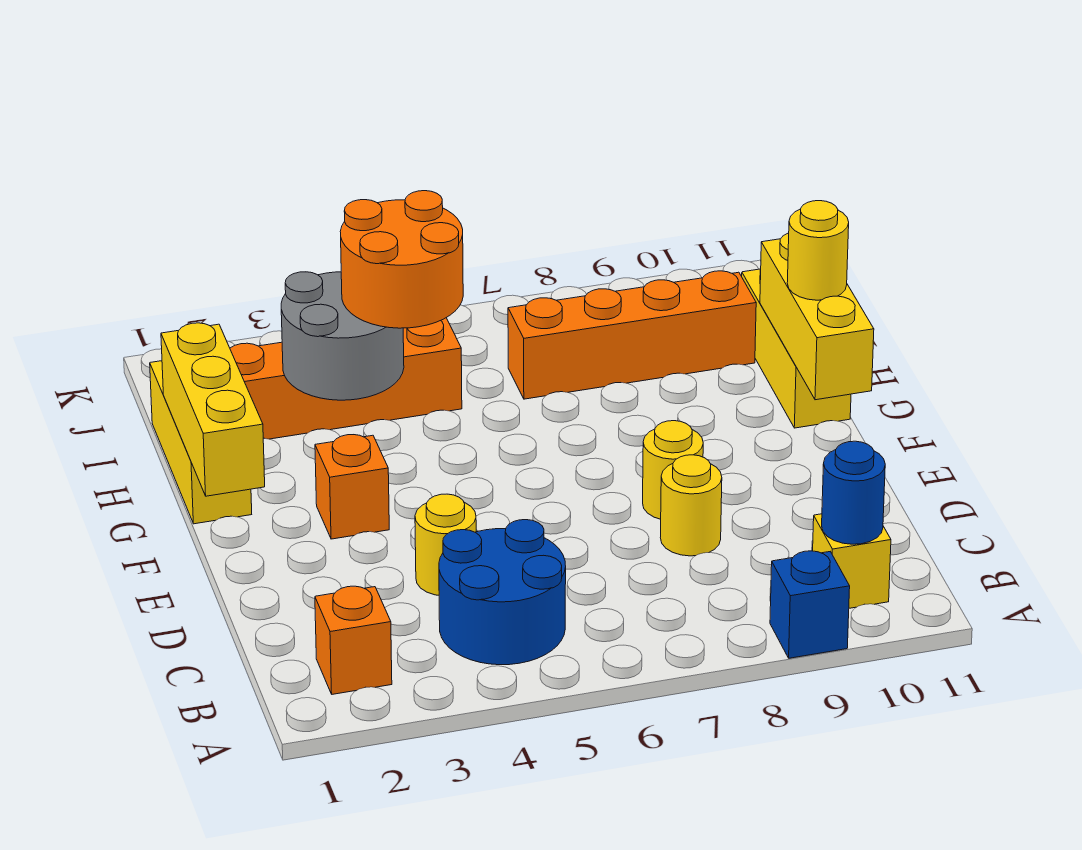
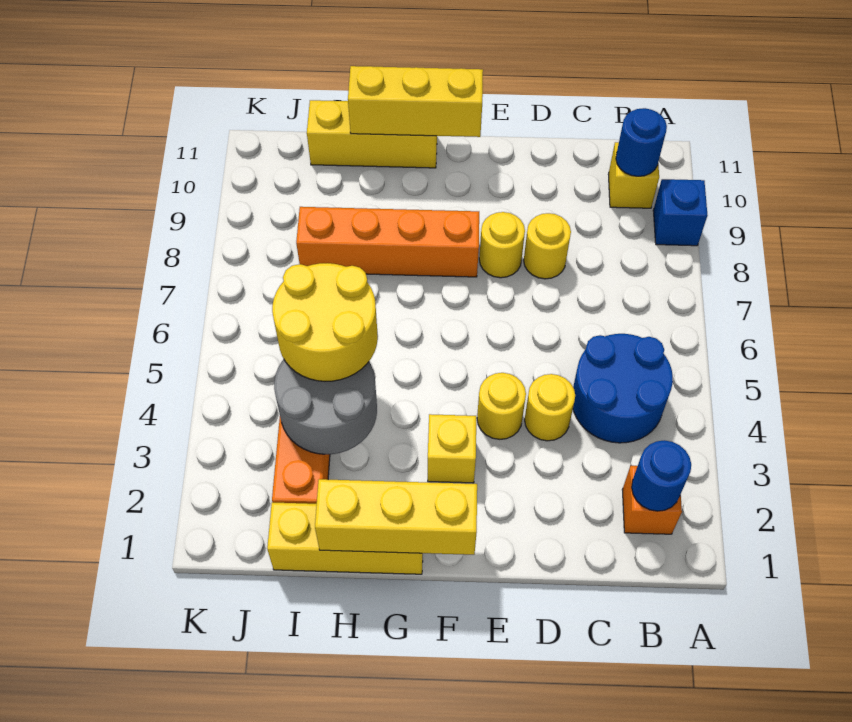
none -> blue 1x1 round brick [632,440,691,511]
orange 1x1 brick [315,435,389,539] -> yellow 1x1 brick [428,414,476,483]
yellow 1x1 round brick [787,201,849,300] -> yellow 1x1 round brick moved to [477,373,526,439]
orange 2x2 round brick [340,191,463,328] -> yellow 2x2 round brick [272,263,378,381]
orange 1x4 brick [508,271,756,399] -> orange 1x4 brick turned to [296,207,479,277]

